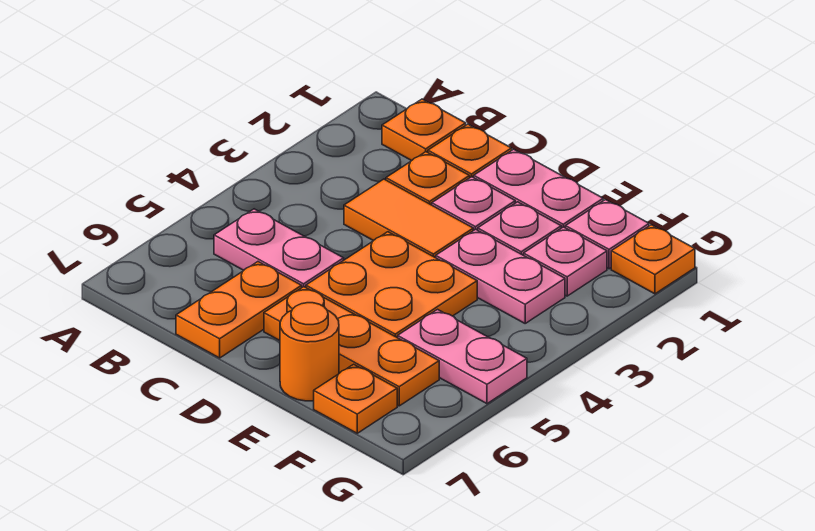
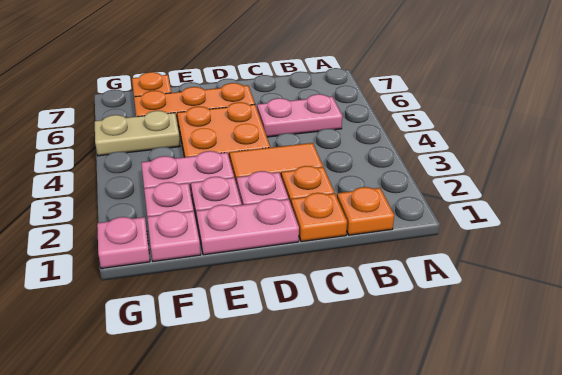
orange 1x2 plate [176,262,302,358] -> none
orange 1x1 round brick [280,303,339,401] -> none
pink 1x2 plate [398,309,527,404] -> tan 1x2 plate [95,111,180,156]
orange 1x1 plate [611,225,695,294] -> pink 1x1 plate [97,217,150,268]

